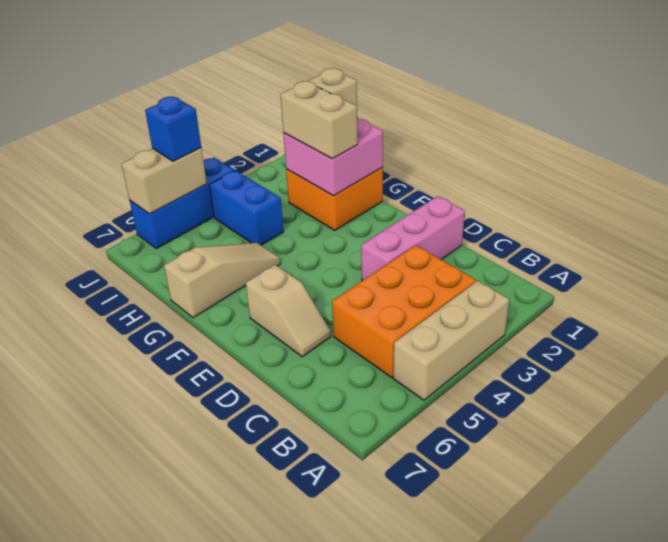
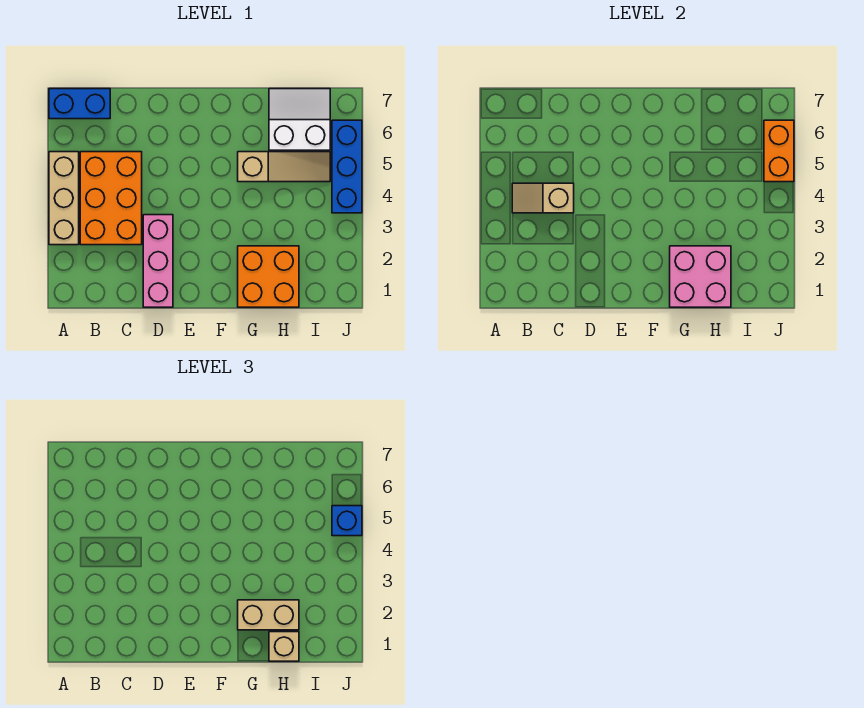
tan 1x2 slope [246,265,331,357] -> tan 1x2 slope moved to [512,183,574,213]
tan 1x3 slope [164,243,280,318] -> tan 1x3 slope turned to [238,152,330,182]
blue 1x2 brick [209,171,284,245] -> blue 1x2 brick moved to [49,89,110,119]
none -> white 2x2 slope [269,89,330,150]
tan 1x2 brick [122,148,207,214] -> orange 1x2 brick [764,120,794,182]

